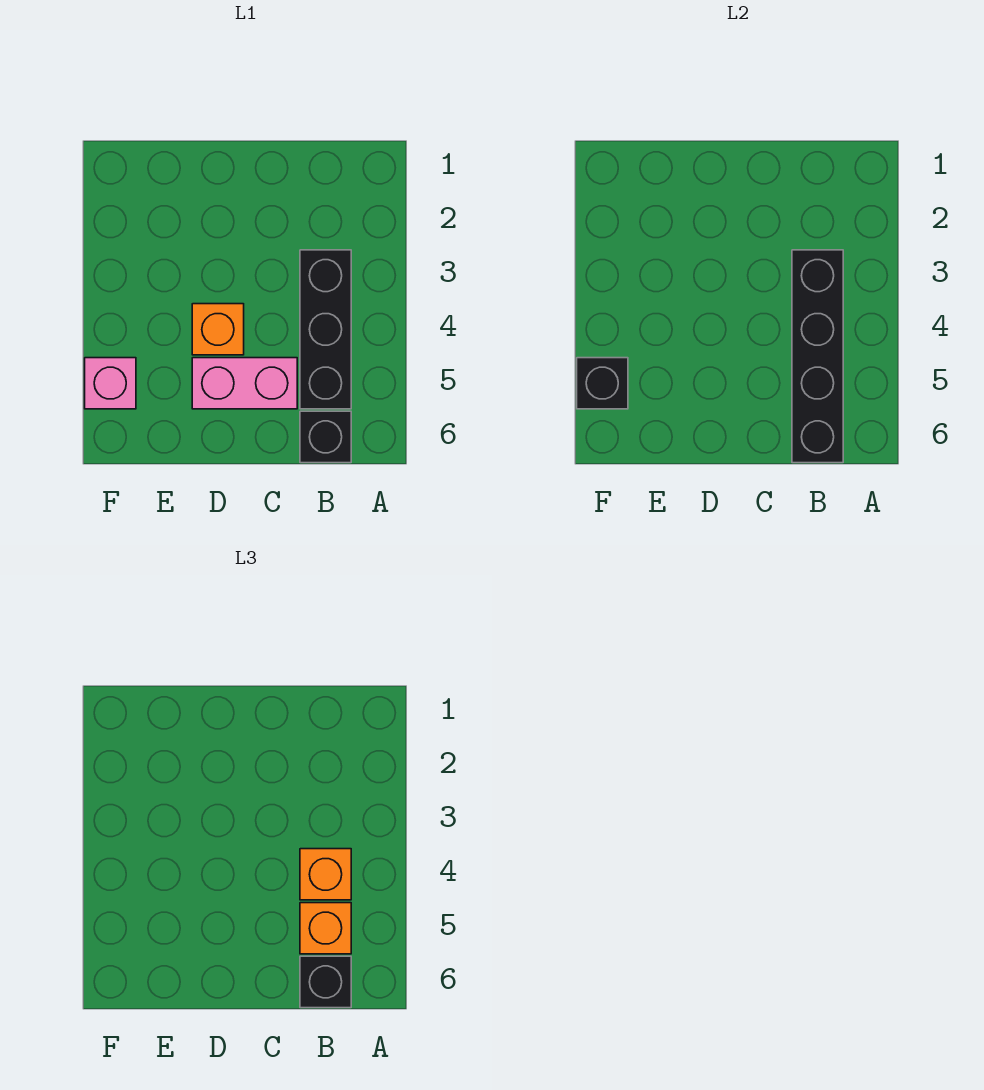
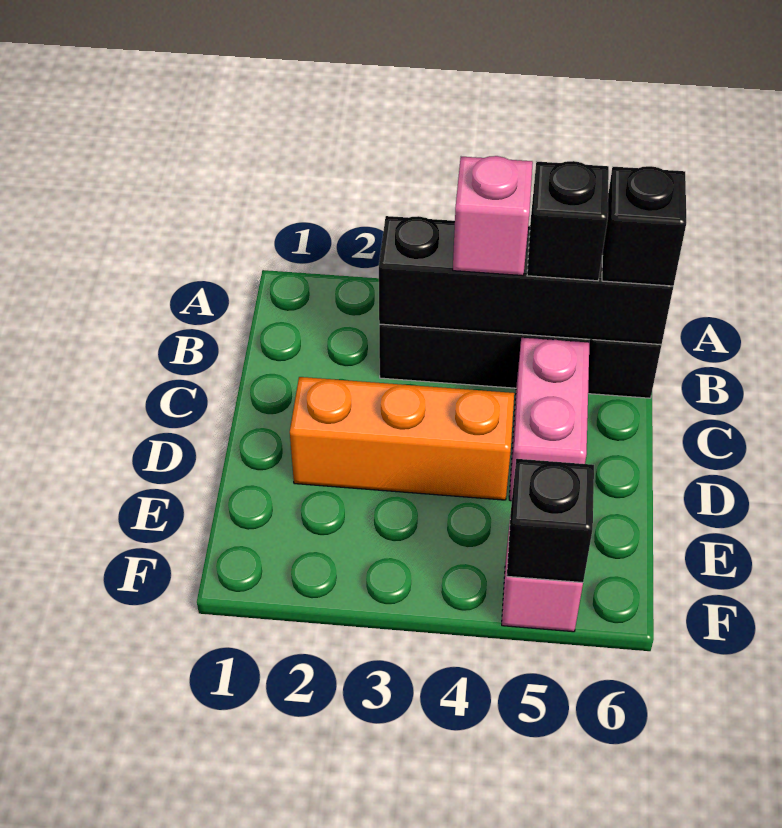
orange 1x1 brick [300,849,351,900] -> pink 1x1 brick [453,156,533,276]
orange 1x1 brick [300,903,351,954] -> black 1x1 brick [527,161,609,281]
orange 1x1 brick [192,304,244,355] -> orange 1x3 brick [290,377,514,500]

